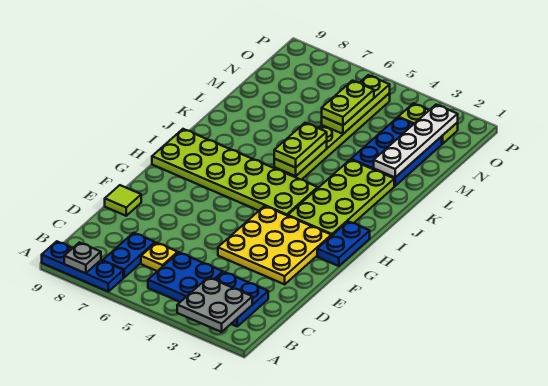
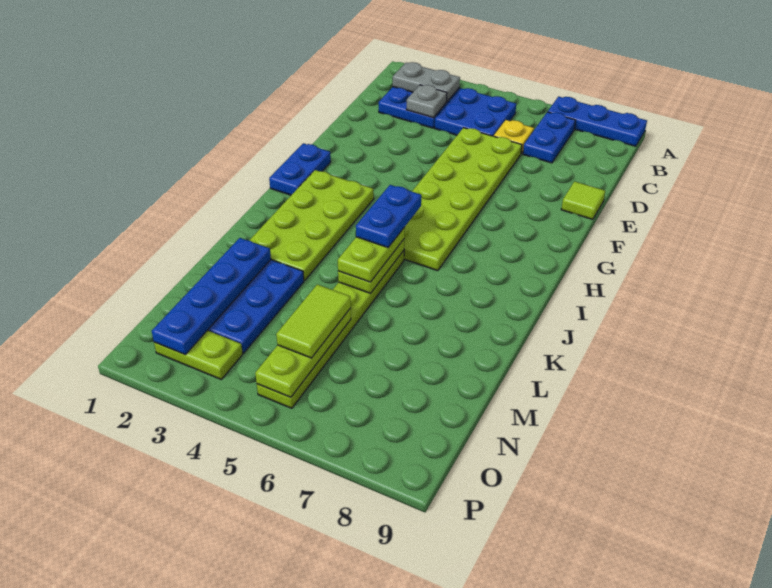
grey 2x2 plate [177,277,252,332] -> grey 1x2 plate [393,62,460,102]
grey 1x1 plate [64,242,101,273] -> grey 1x1 plate moved to [406,85,447,118]
yellow 3x3 plate [218,206,331,284] -> none
lime 2x6 plate [152,129,318,216] -> lime 2x6 plate turned to [404,128,522,271]
none -> blue 1x2 plate [356,185,421,248]
white 1x4 plate [374,105,458,177] -> blue 1x4 plate [152,238,271,354]
lime 1x2 plate [322,81,374,125] -> lime 1x2 tile [276,284,351,358]

